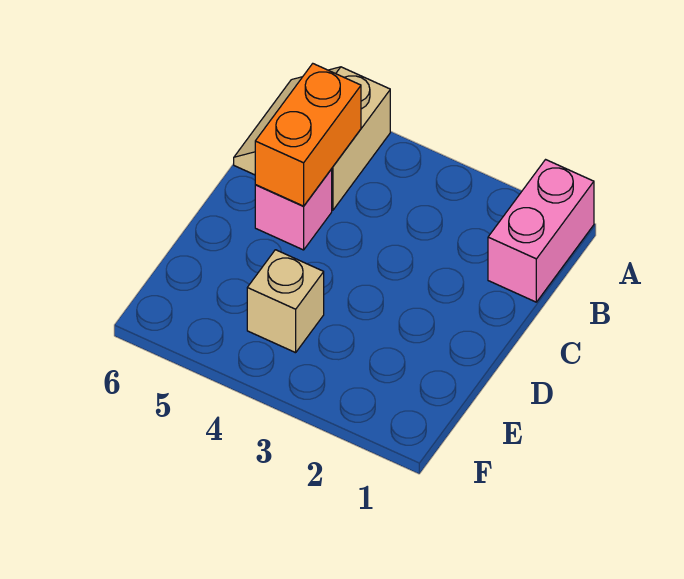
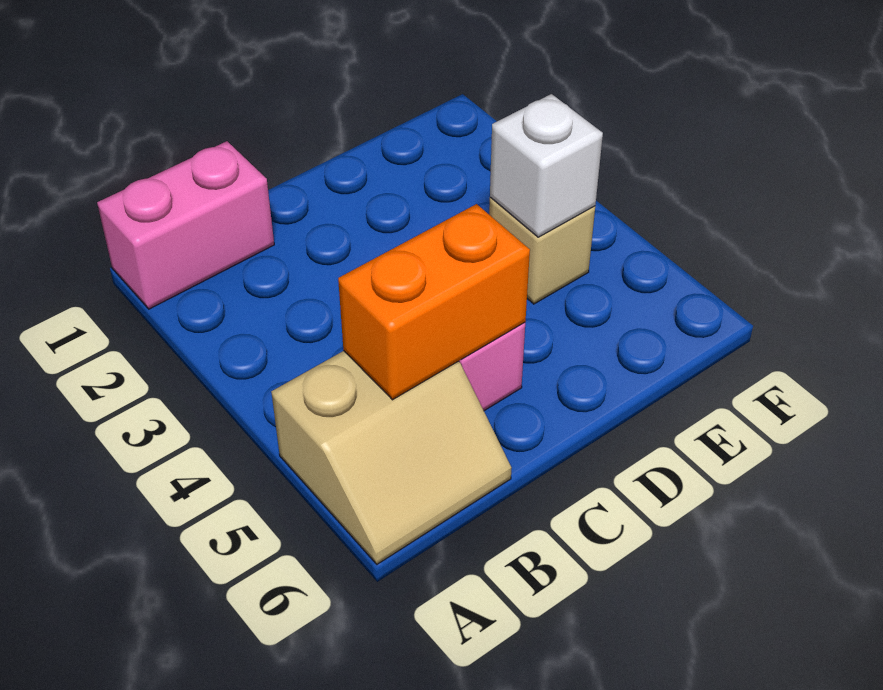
none -> white 1x1 brick [490,94,603,237]

